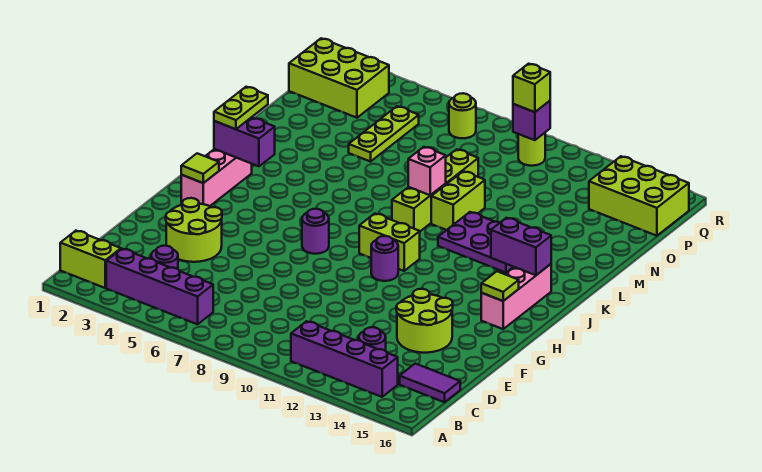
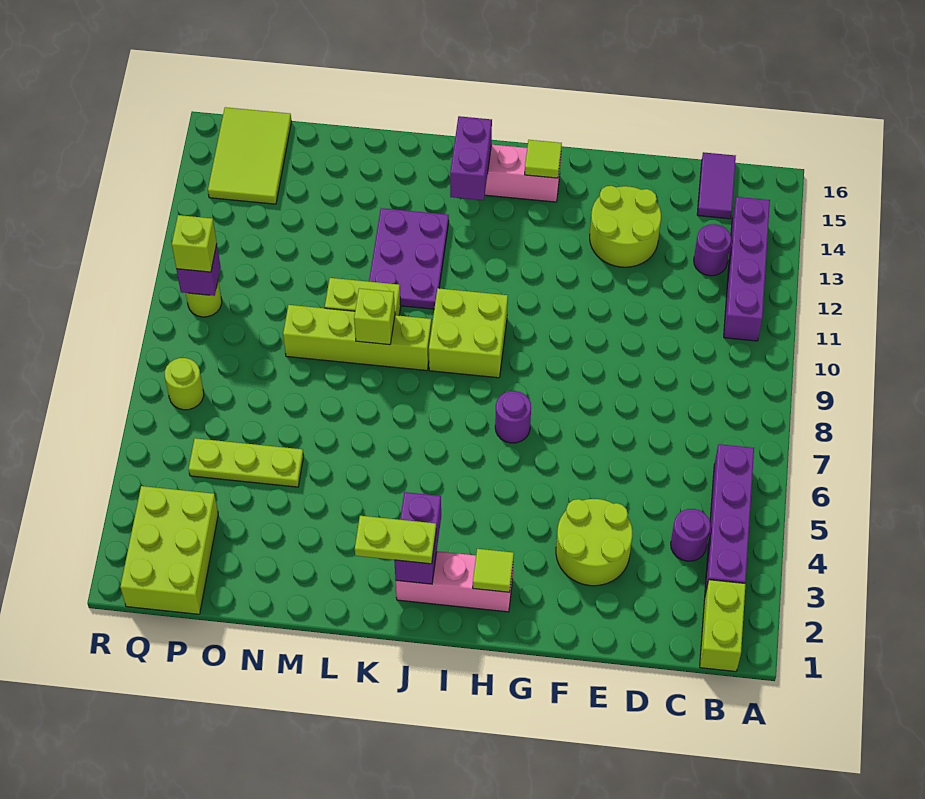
purple 1x1 round brick [371,236,398,281] -> none
lime 1x2 brick [359,214,420,271] -> lime 2x2 brick [429,288,508,378]
pink 1x1 brick [408,147,446,195] -> lime 1x1 brick [354,288,395,345]
lime 2x3 brick [589,156,689,236] -> lime 2x3 tile [208,107,291,204]

